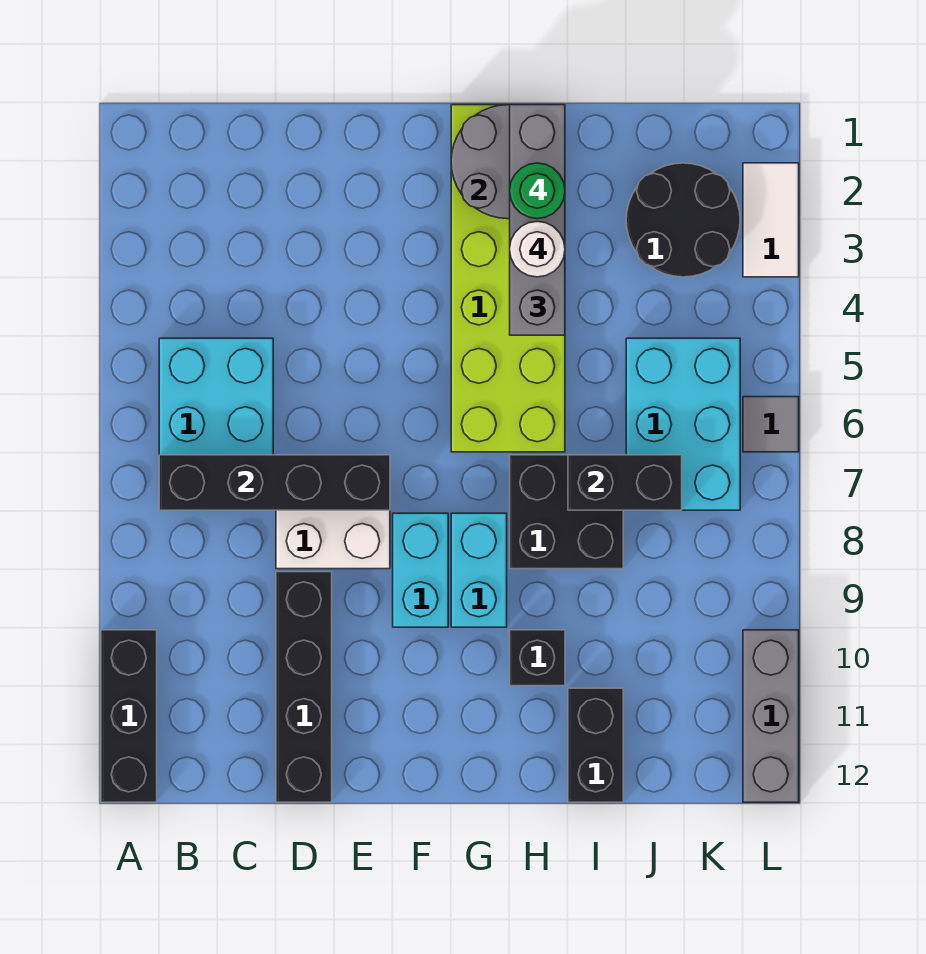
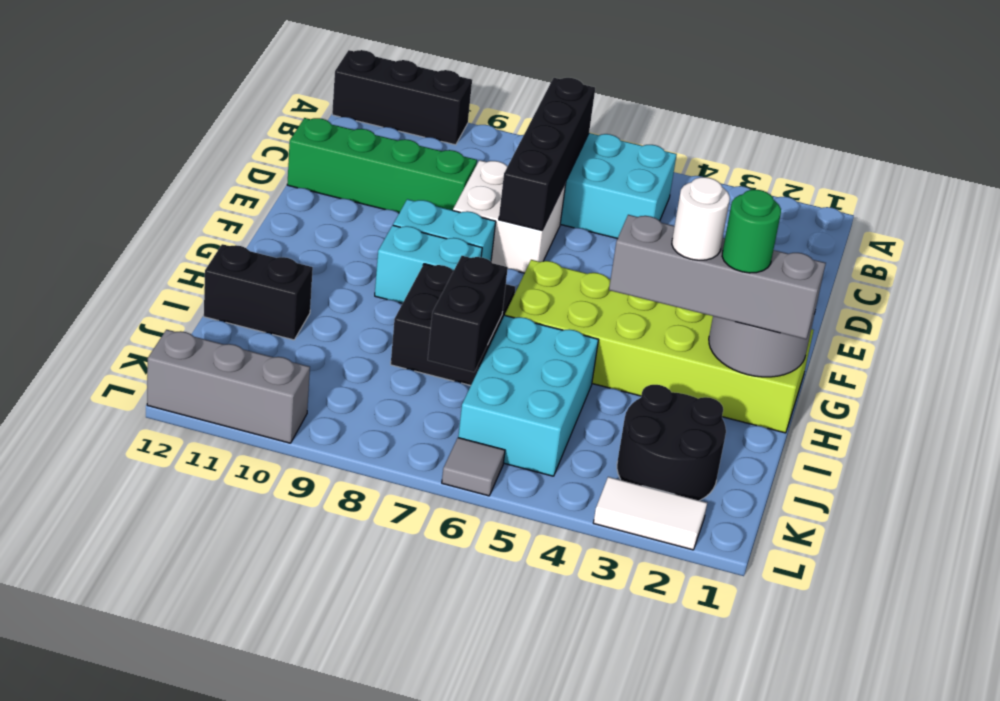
black 1x4 brick [276,572,332,802] -> green 1x4 brick [287,118,477,213]
black 1x1 brick [510,630,565,686] -> none
cyan 2x3 brick [626,338,740,510] -> cyan 2x3 brick turned to [458,316,598,476]

